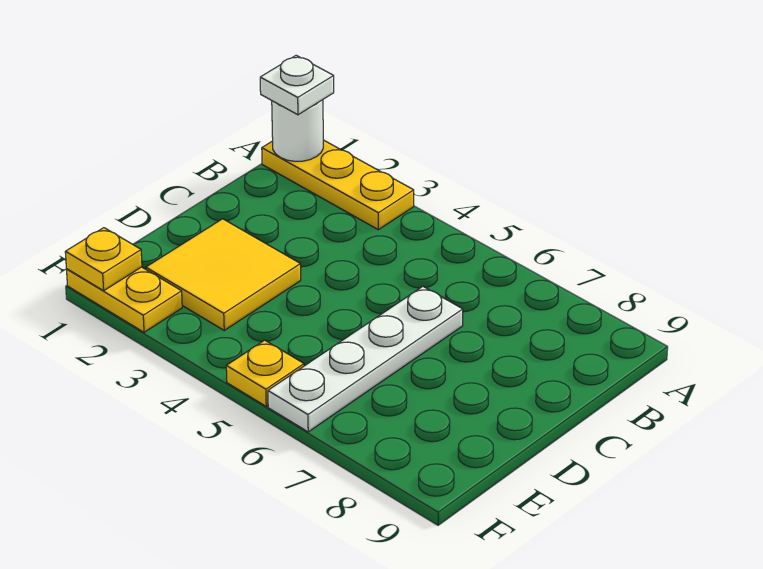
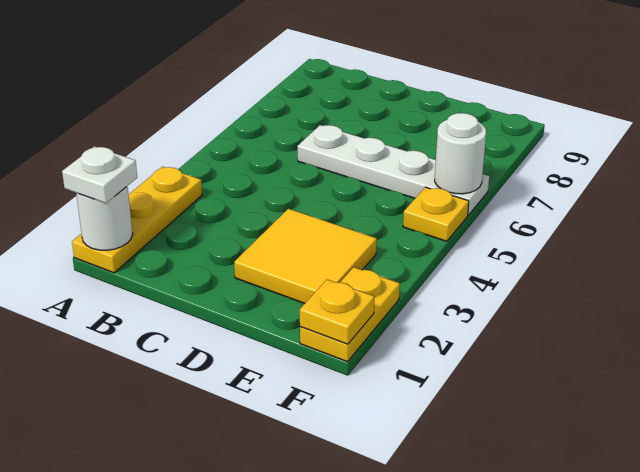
none -> white 1x1 round brick [435,113,486,194]

